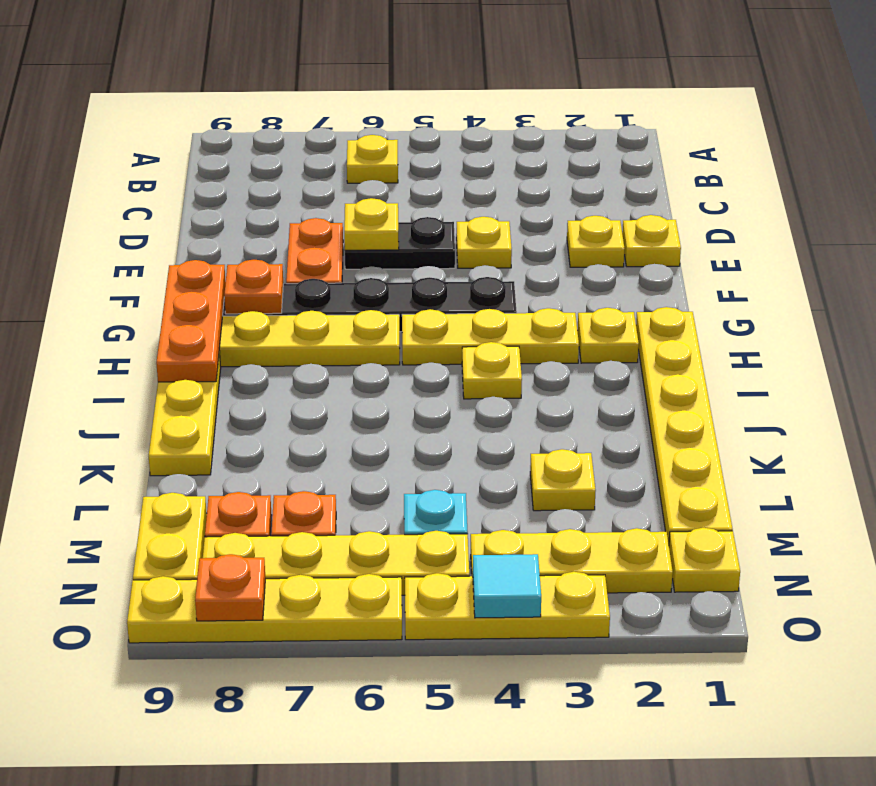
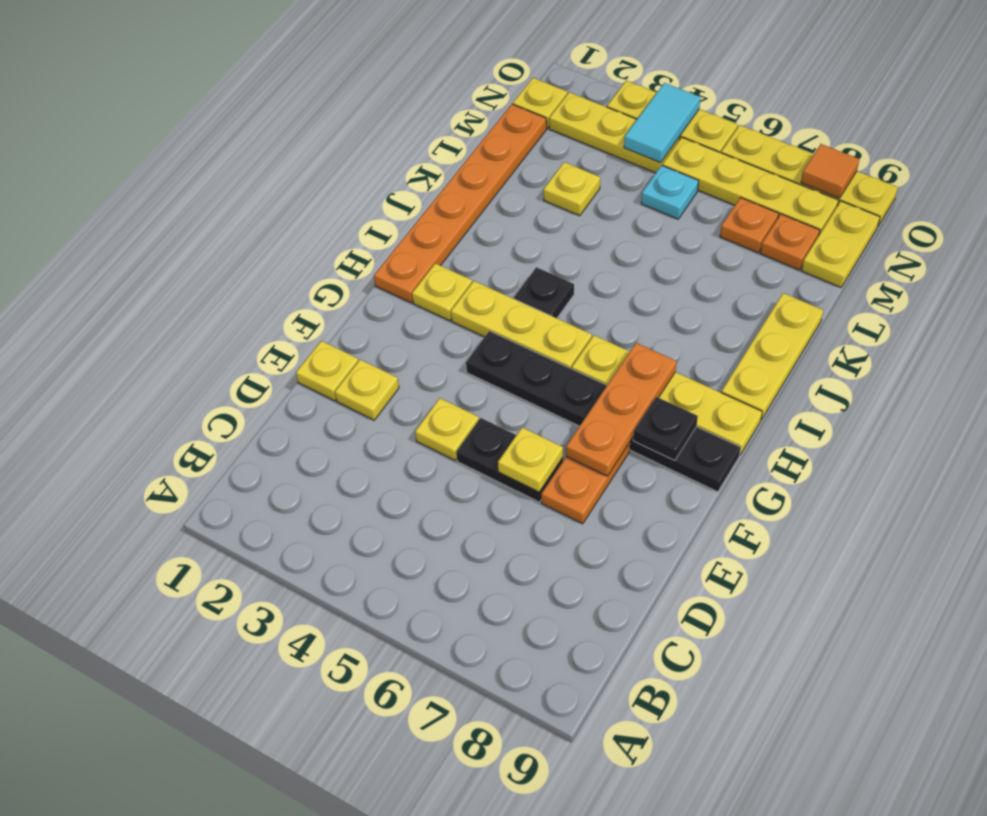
yellow 1x1 plate [347,135,398,183] -> none
orange 1x1 plate [224,260,283,314] -> black 1x1 plate [633,397,698,461]
orange 1x3 plate [156,260,226,382] -> orange 1x3 plate moved to [566,343,677,476]
yellow 1x6 plate [636,307,733,544] -> orange 1x6 plate [374,104,547,303]
yellow 1x1 plate [462,342,522,399] -> black 1x1 plate [514,267,574,318]
cyan 1x1 tile [473,554,541,618] -> cyan 1x2 tile [624,83,701,163]
orange 1x1 plate [195,554,265,621] -> orange 1x1 tile [801,144,859,198]

